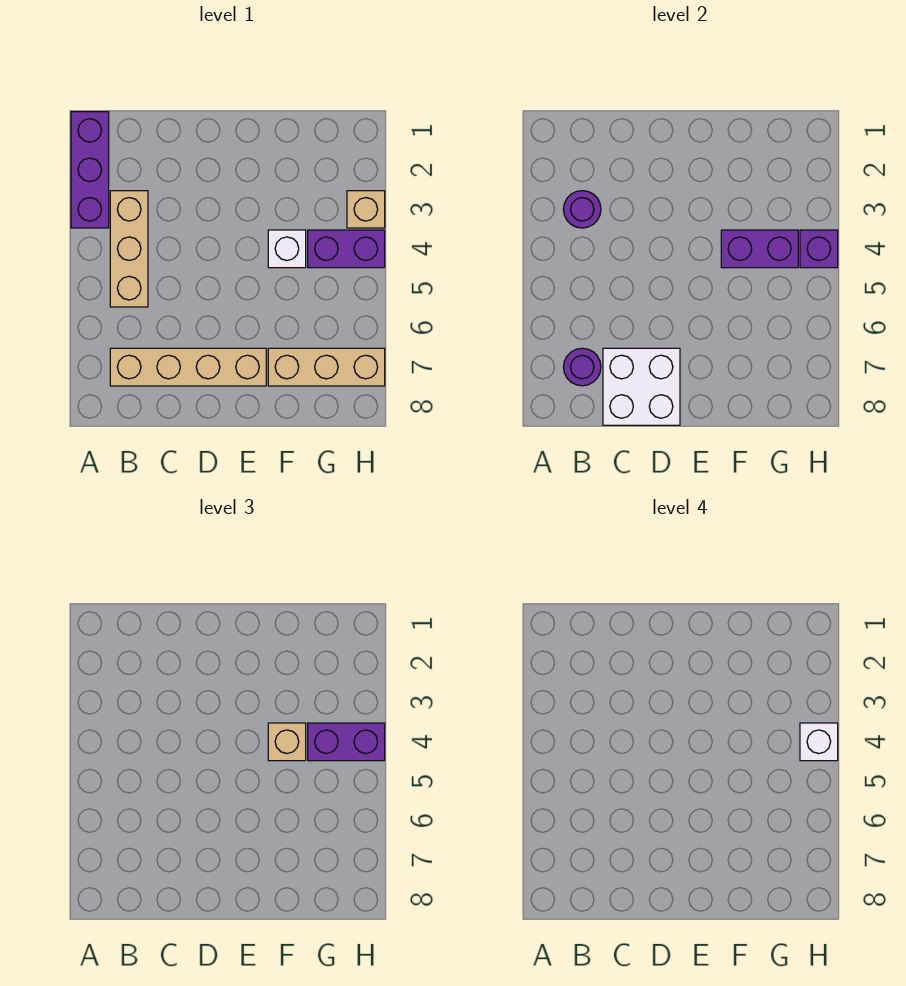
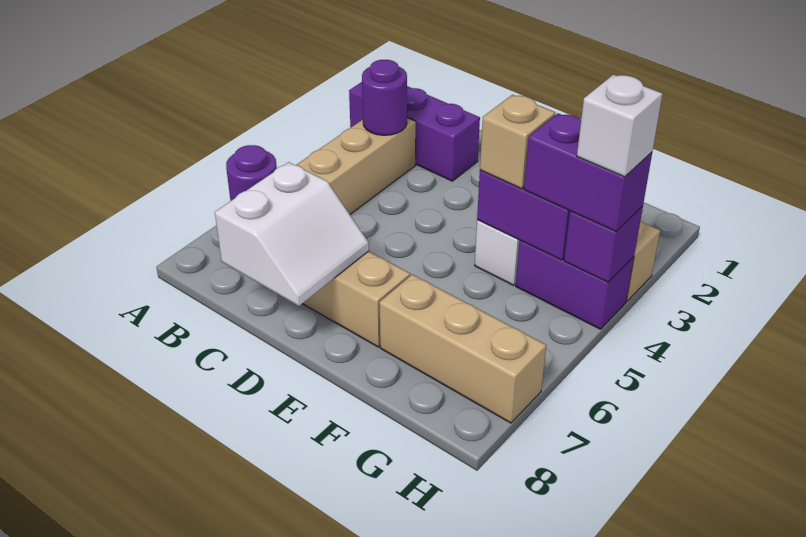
purple 1x3 brick [71,112,109,228] -> purple 1x3 brick turned to [349,82,480,181]
white 2x2 brick [603,348,680,425] -> white 2x2 slope [215,162,369,306]

